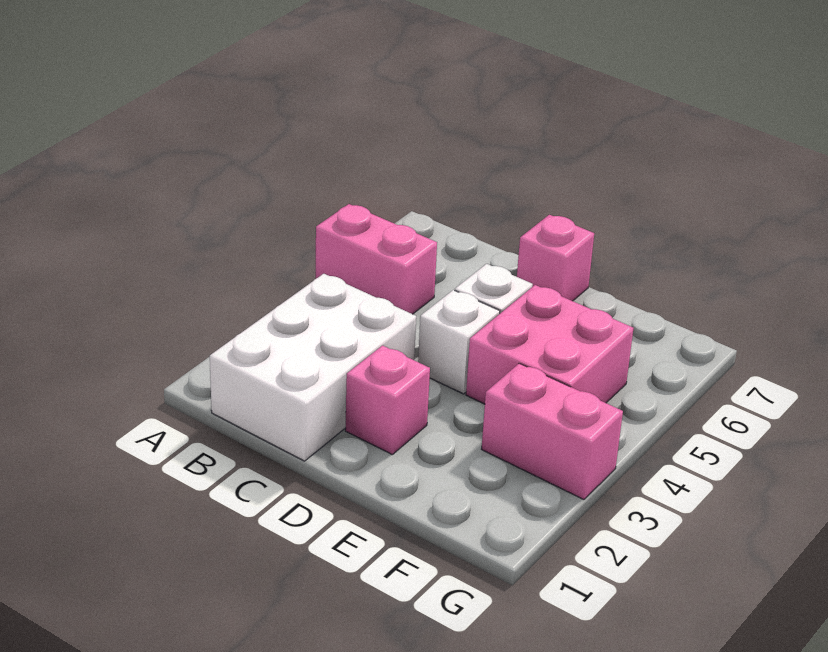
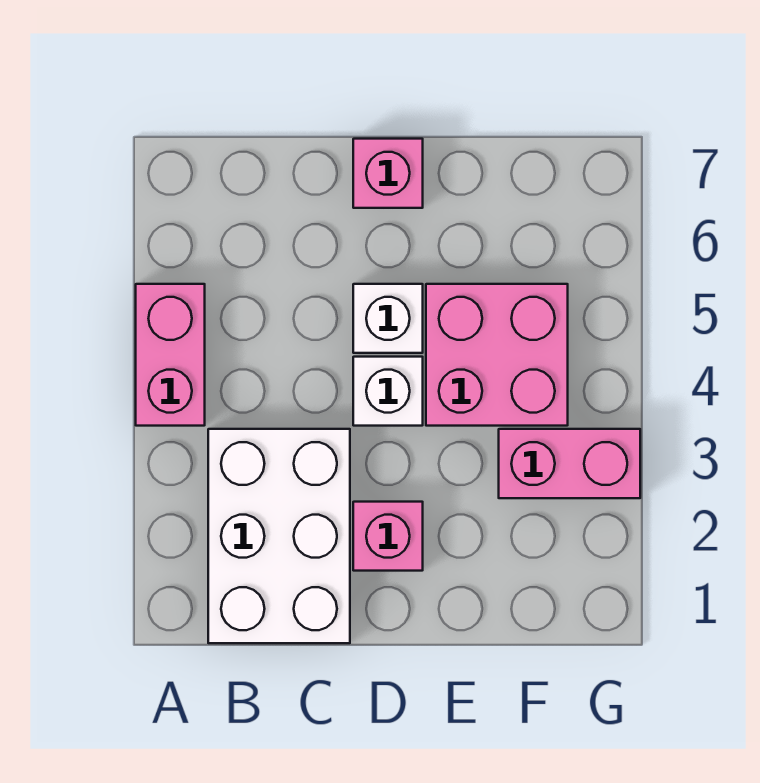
pink 1x2 brick [316,204,437,314] -> pink 1x2 brick turned to [136,284,205,426]

